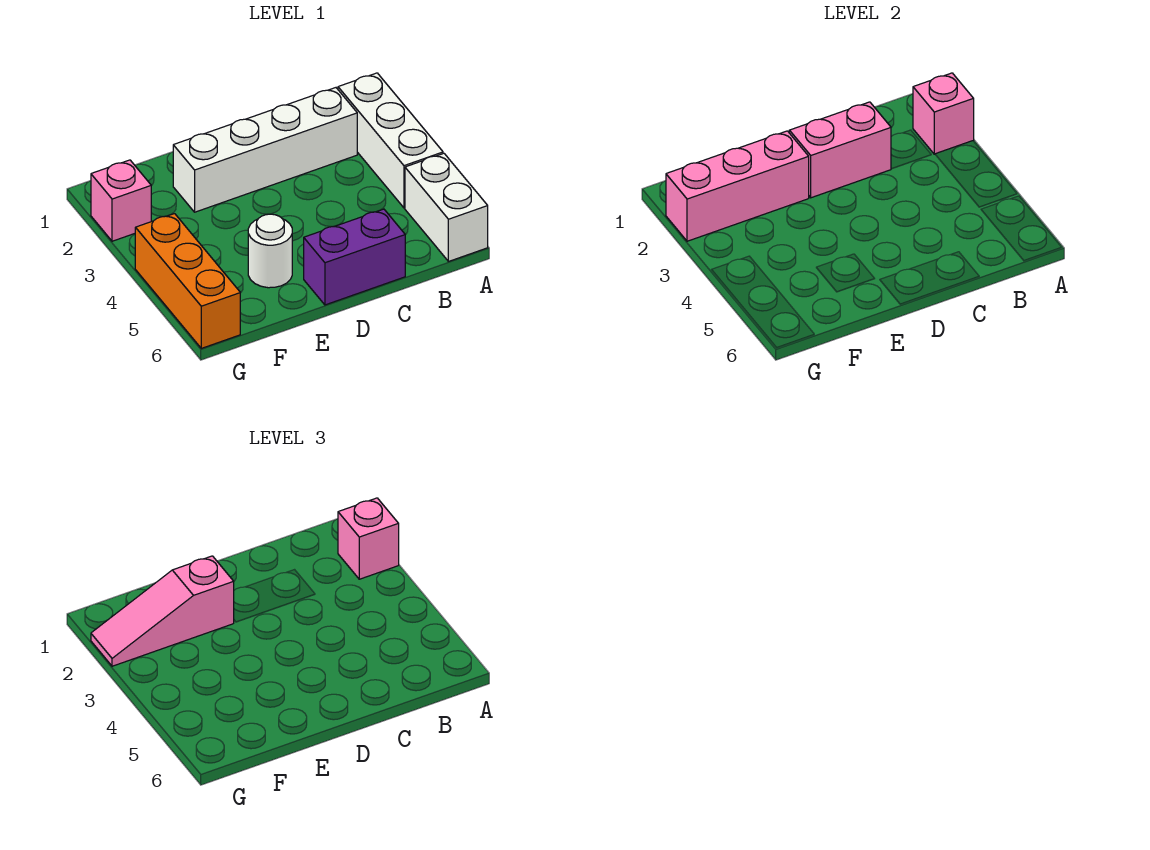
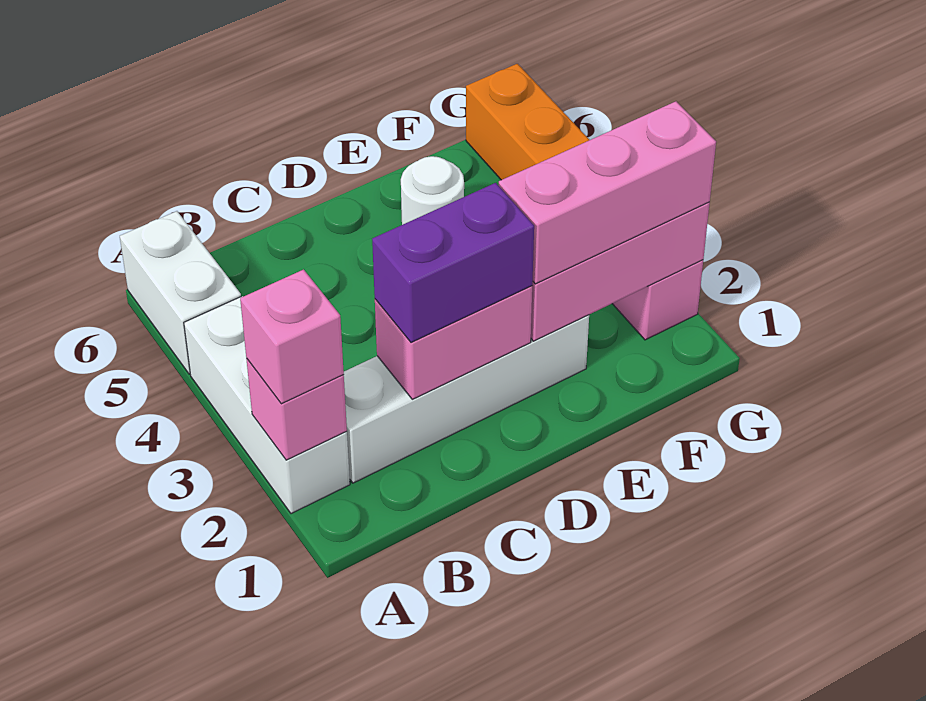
purple 1x2 brick [304,209,405,305] -> purple 1x2 brick moved to [372,183,534,343]
pink 1x3 slope [91,556,234,666] -> pink 1x3 brick [499,101,716,284]

